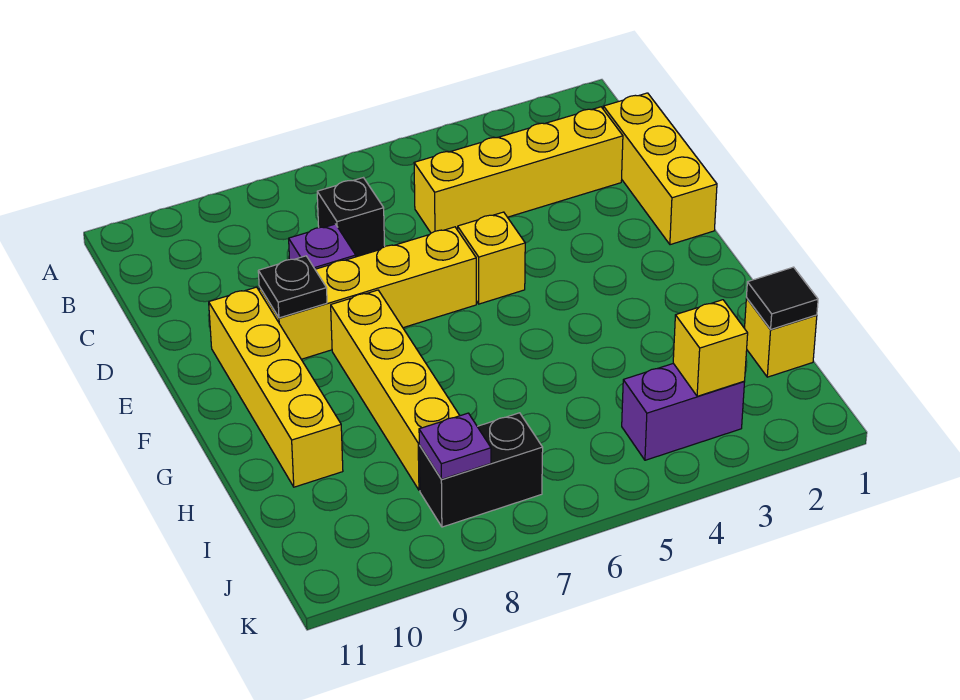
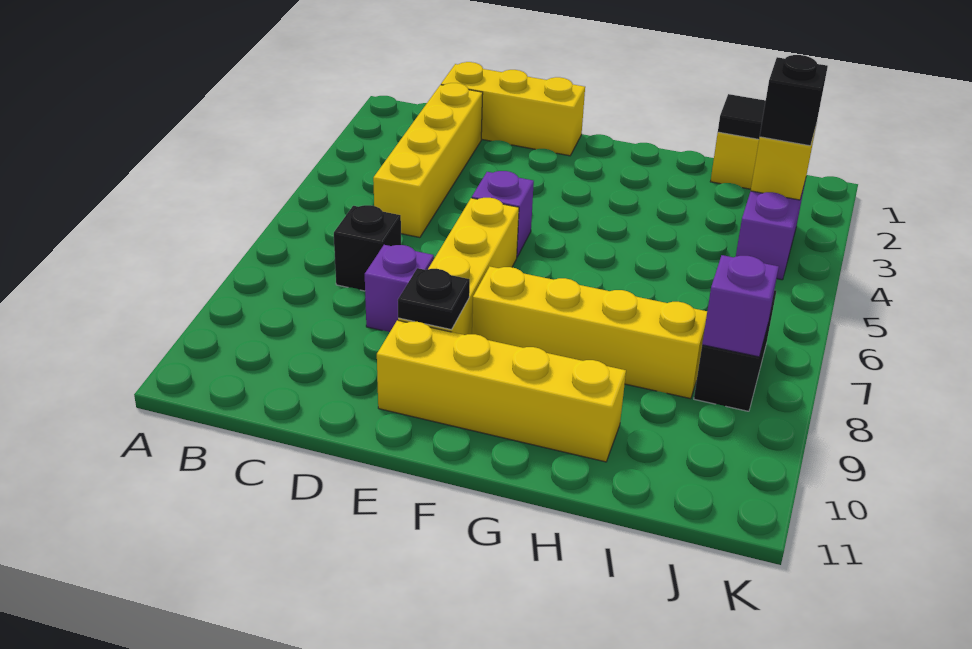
yellow 1x1 brick [458,212,525,304] -> purple 1x1 brick [472,171,534,257]
none -> black 1x1 brick [760,55,828,146]
purple 1x1 plate [419,413,491,479] -> purple 1x1 brick [702,255,779,357]

